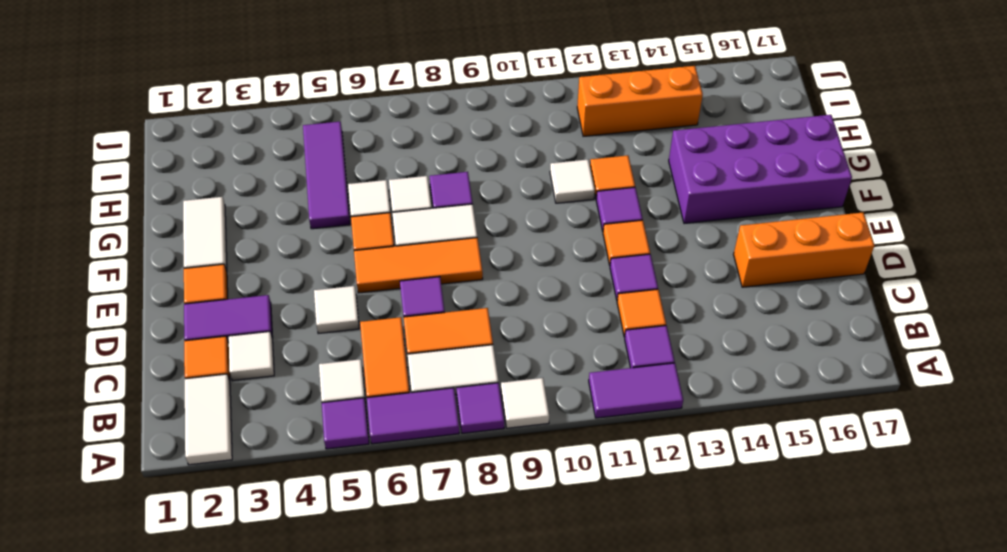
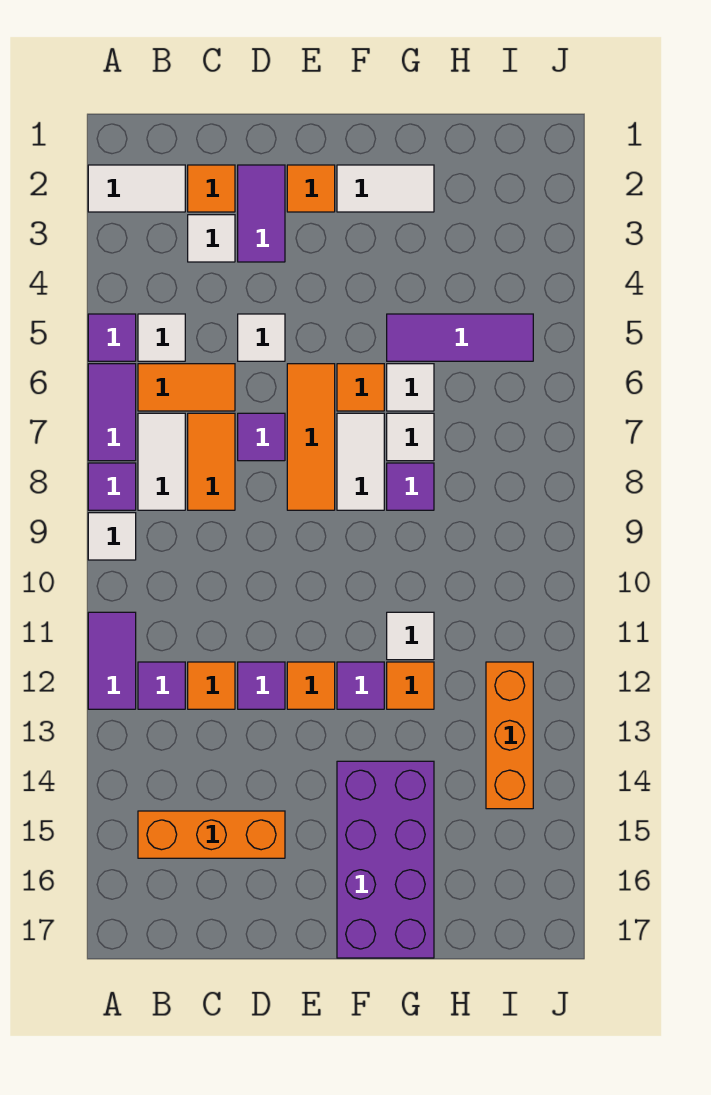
orange 1x3 brick [734,213,874,287] -> orange 1x3 brick turned to [138,811,285,858]

